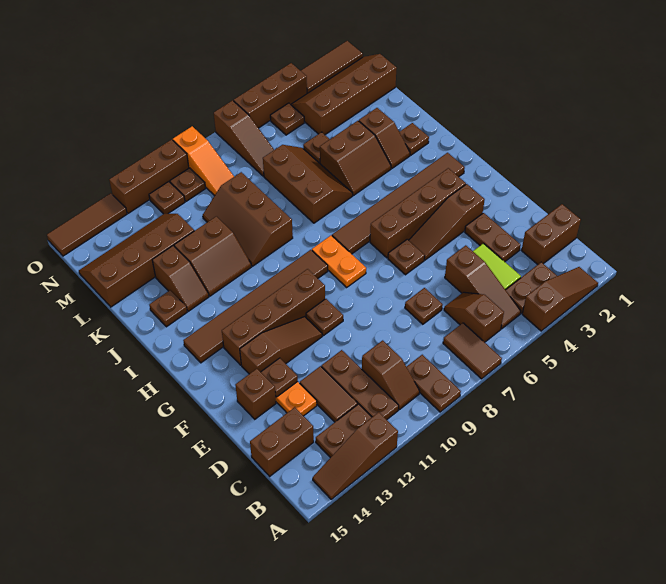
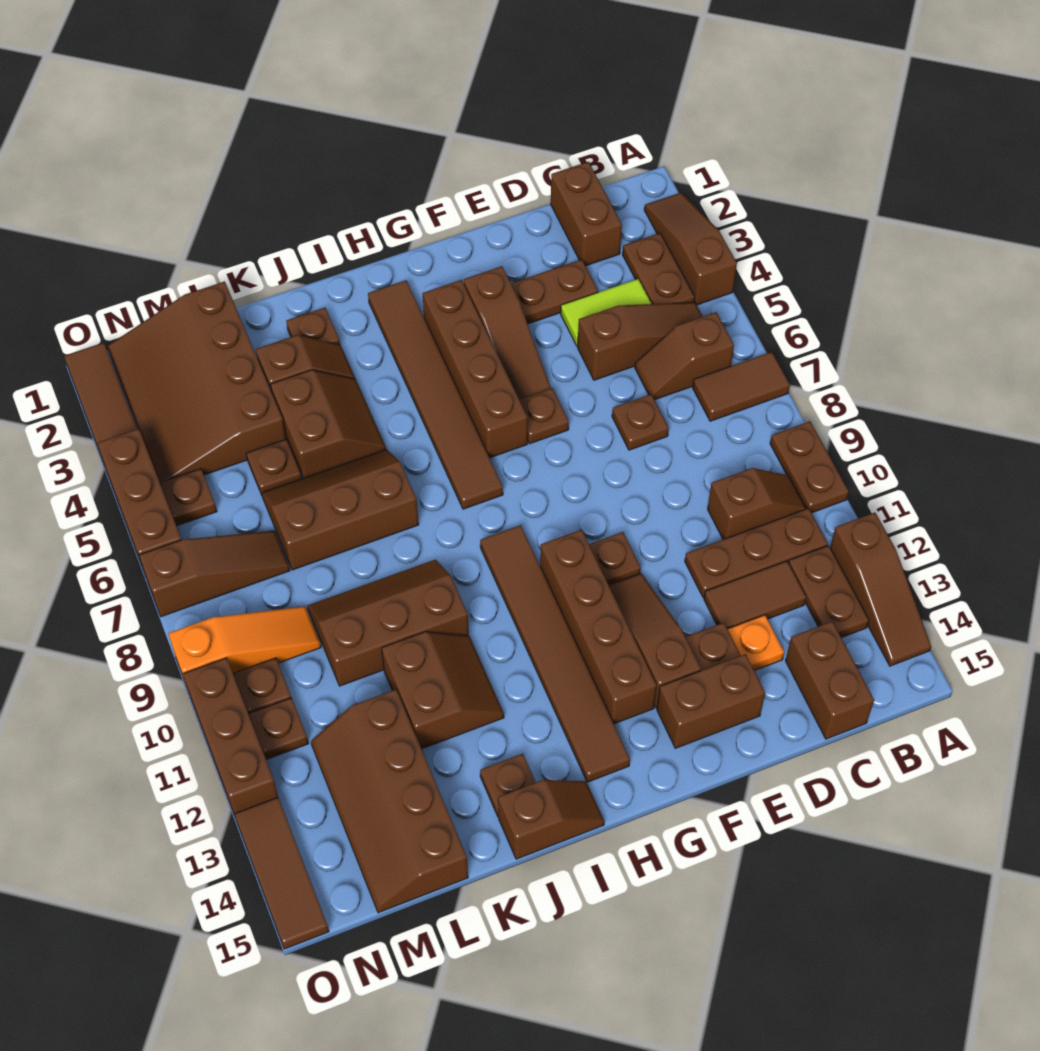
brown 1x2 plate [407,355,461,412] -> brown 1x2 plate turned to [770,421,849,513]
brown 1x1 brick [235,369,276,419] -> brown 1x2 brick [657,654,765,748]
orange 1x2 plate [312,235,366,287] -> none
brown 2x3 slope [203,172,293,266] -> brown 2x3 slope turned to [308,560,469,686]
brown 1x2 slope [152,246,209,311] -> brown 1x2 slope moved to [498,780,604,859]
brown 2x4 slope [291,54,397,135] -> brown 3x4 slope [107,281,286,483]

